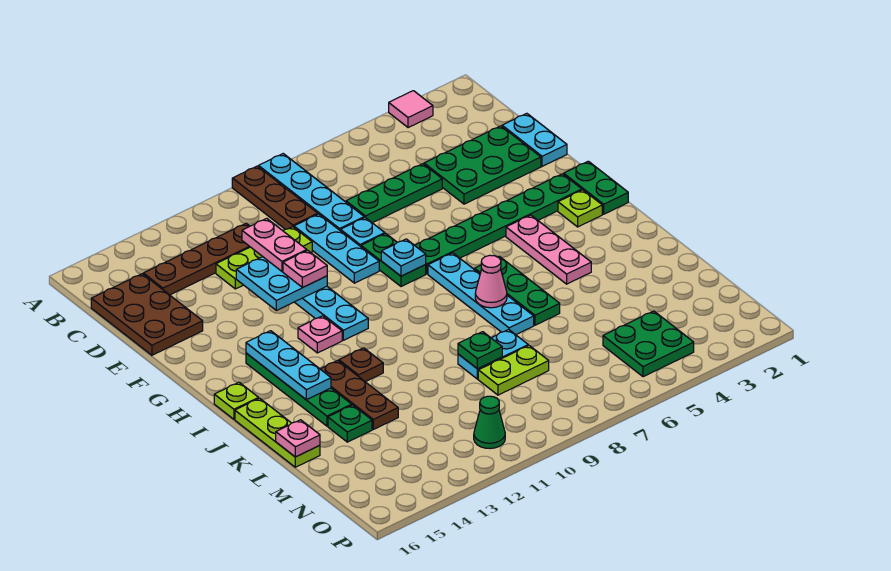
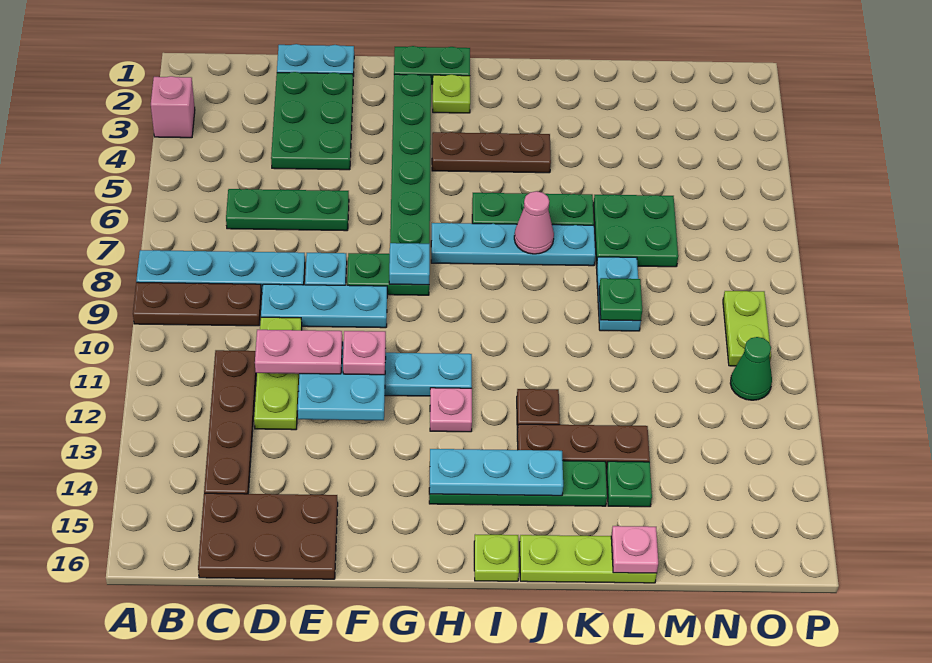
pink 1x1 tile [389,91,433,128] -> pink 1x1 brick [151,76,195,138]
green 1x3 plate [346,164,442,223] -> green 1x3 plate turned to [226,189,349,231]
pink 1x3 plate [506,215,591,284] -> brown 1x3 plate [432,132,551,173]
lime 1x2 plate [478,346,549,395] -> lime 1x2 plate moved to [723,291,771,366]
green 2x2 plate [603,311,694,377] -> green 2x2 plate moved to [593,195,678,267]

